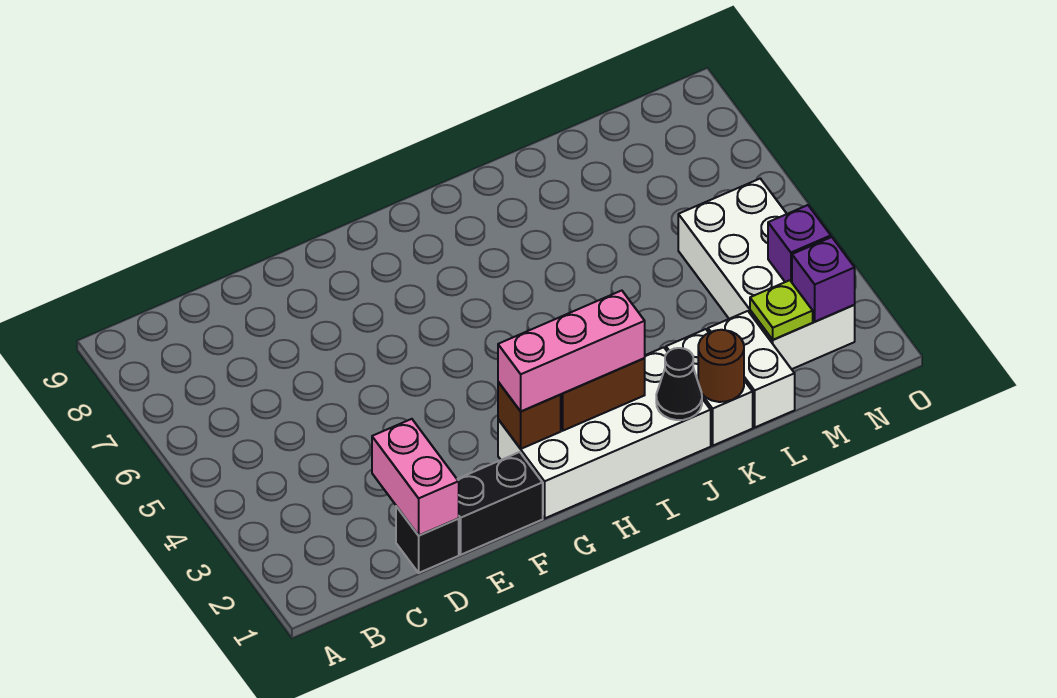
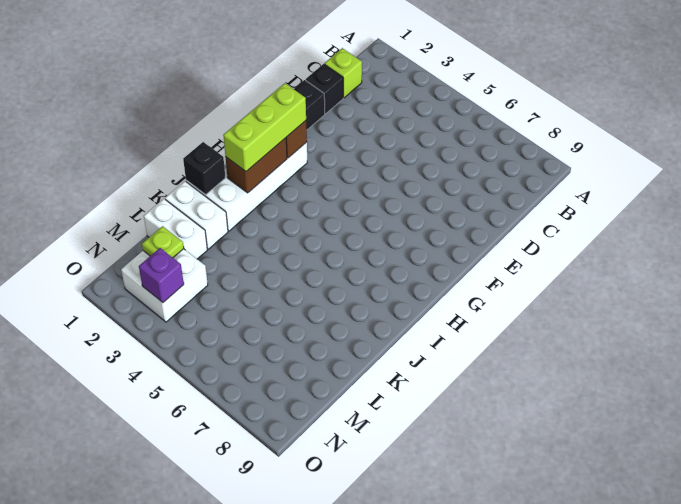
none -> lime 1x1 brick [324,48,362,98]
pink 1x2 brick [372,419,459,536] -> none
pink 1x3 brick [498,291,645,411] -> lime 1x3 brick [223,83,306,171]
black 1x1 cone [656,348,702,420] -> black 1x1 brick [183,142,225,195]
brown 1x1 round brick [698,330,744,402] -> none
white 2x4 brick [678,179,855,369] -> white 2x2 brick [121,249,208,322]
purple 1x1 brick [792,237,855,321] -> none

